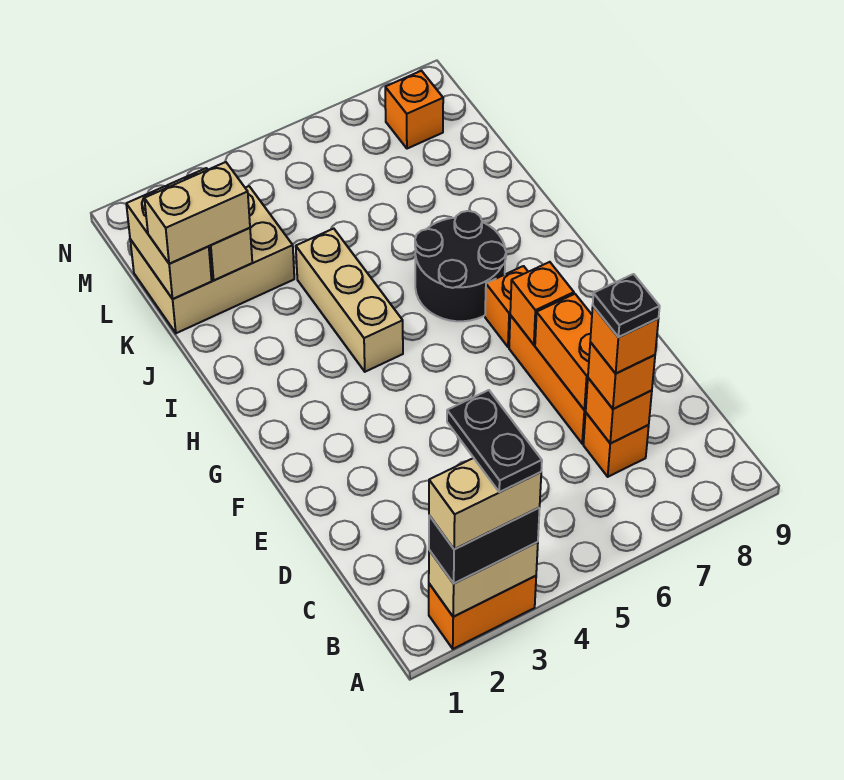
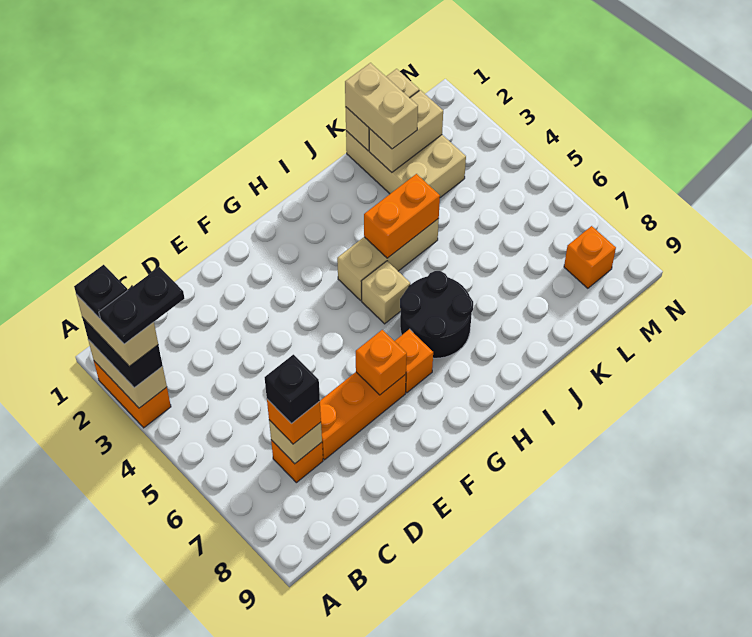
orange 1x1 brick [586,378,652,443] -> tan 1x1 brick [269,420,322,464]
orange 1x1 brick [590,306,658,373] -> black 1x1 brick [265,355,320,424]
black 1x1 plate [593,274,660,337] -> black 1x1 plate moved to [74,265,128,318]
orange 1x2 brick [535,294,592,410] -> orange 1x2 brick moved to [364,174,440,258]
none -> tan 1x1 brick [361,261,410,324]

